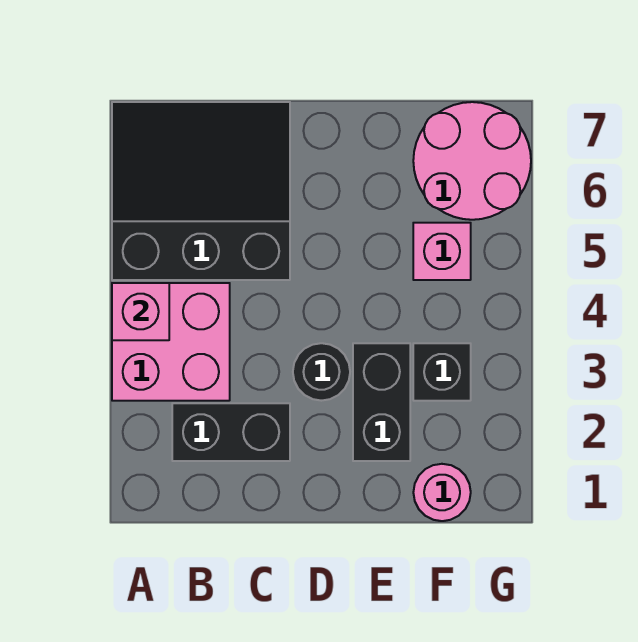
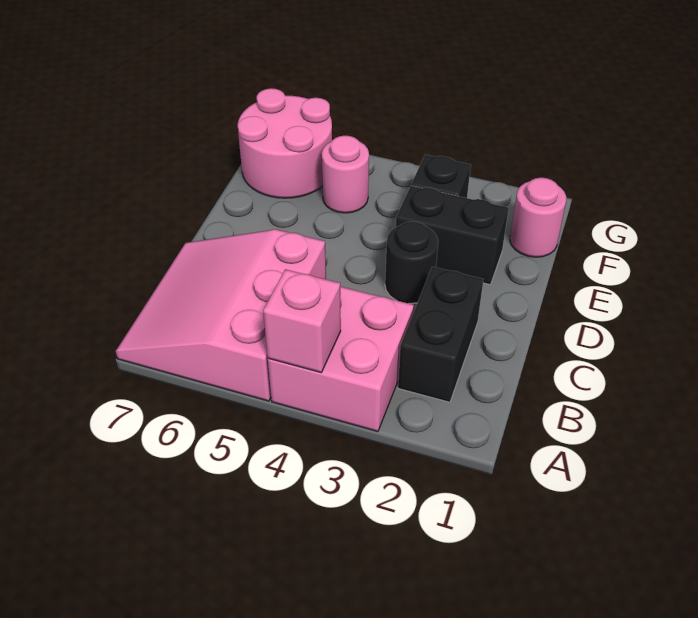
black 3x3 slope [112,102,290,280] -> pink 3x3 slope [116,229,326,401]
pink 1x1 brick [413,223,471,280] -> pink 1x1 round brick [322,136,369,213]

